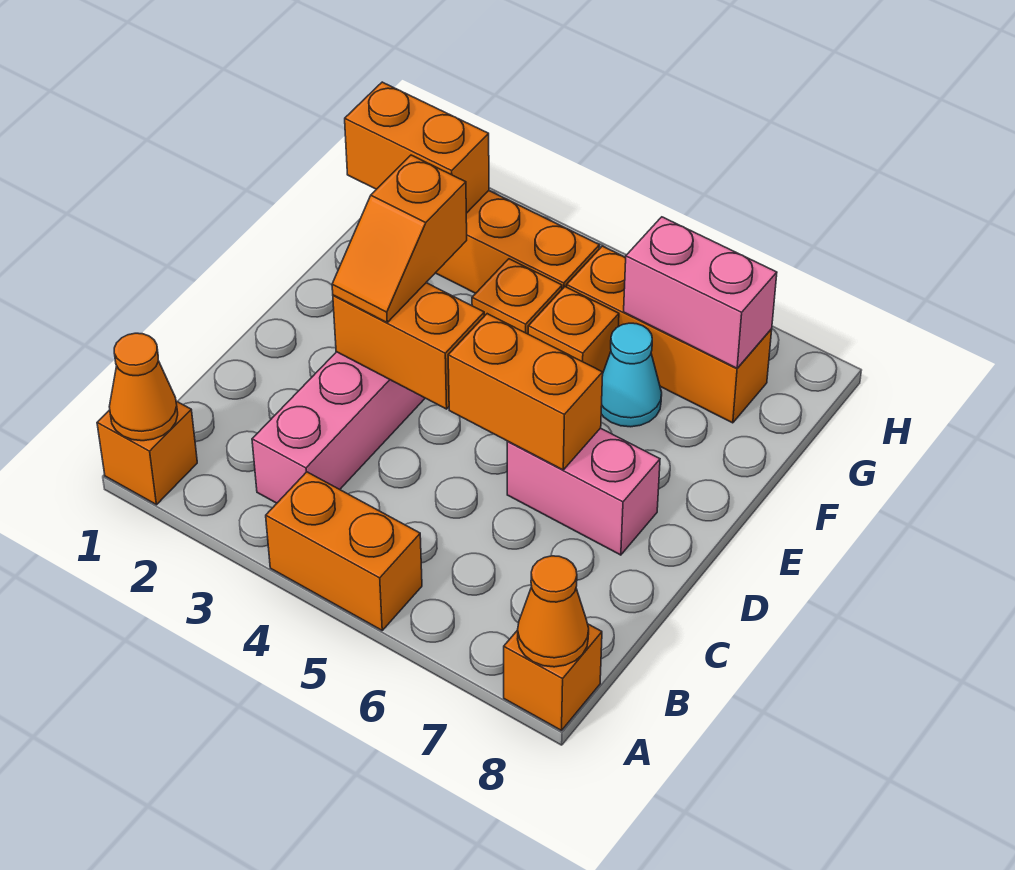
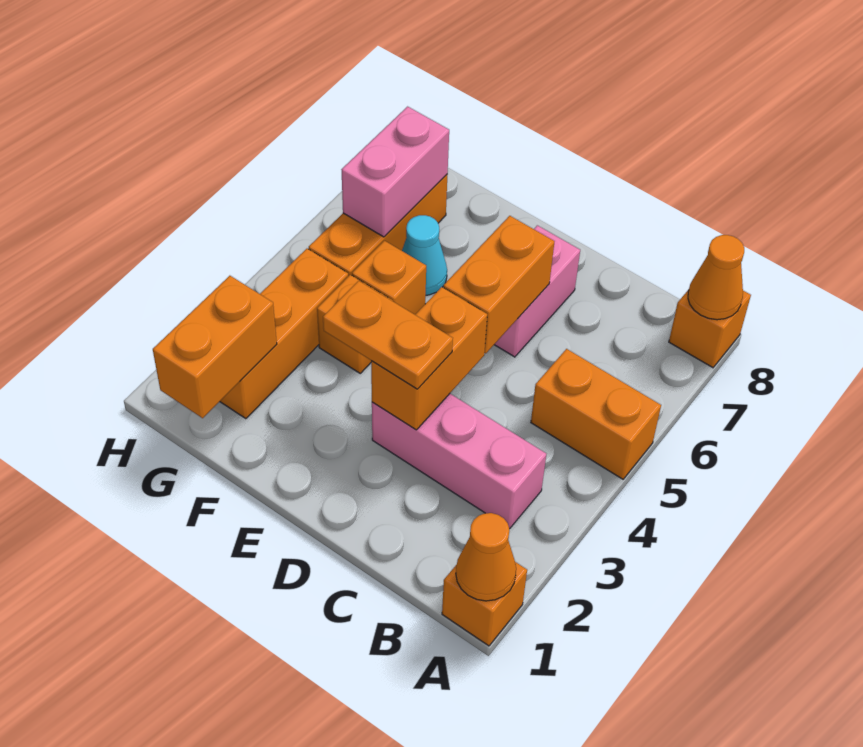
orange 1x2 brick [266,472,422,630] -> orange 1x2 brick turned to [531,349,661,479]
orange 1x2 slope [332,155,467,323] -> orange 1x2 plate [323,281,453,389]

